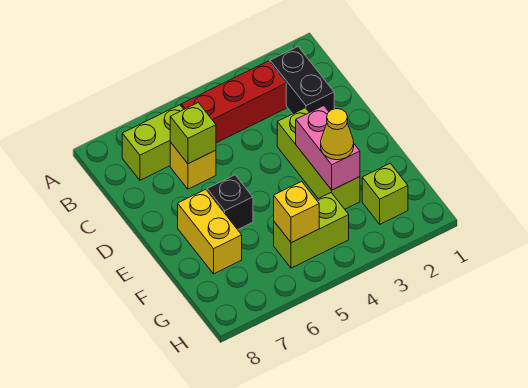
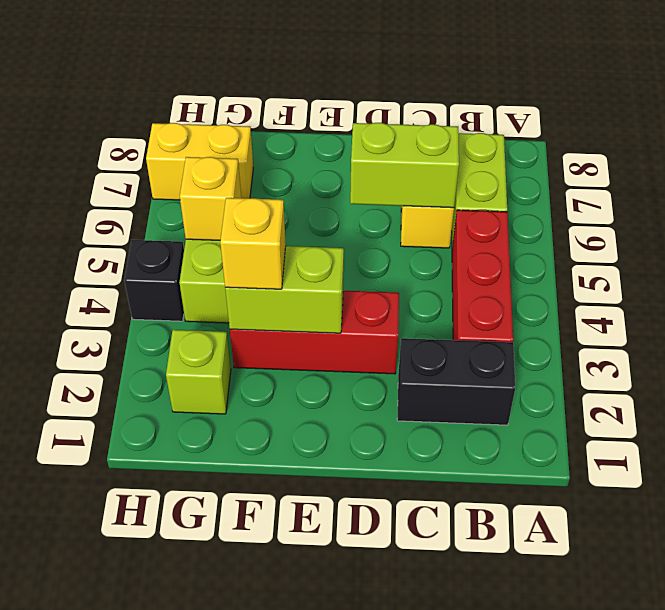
lime 1x1 brick [170,103,216,164] -> lime 1x2 brick [350,123,459,208]
lime 1x3 brick [277,108,360,209] -> red 1x3 brick [230,291,399,374]
pink 1x2 brick [296,106,360,190] -> lime 1x2 brick [225,246,344,333]
black 1x1 brick [207,175,253,230] -> black 1x1 brick moved to [124,240,184,321]
yellow 1x2 brick [178,189,242,274] -> yellow 1x2 brick moved to [146,123,253,200]
yellow 1x1 cone [321,109,354,160] -> yellow 1x1 brick [220,198,286,289]

